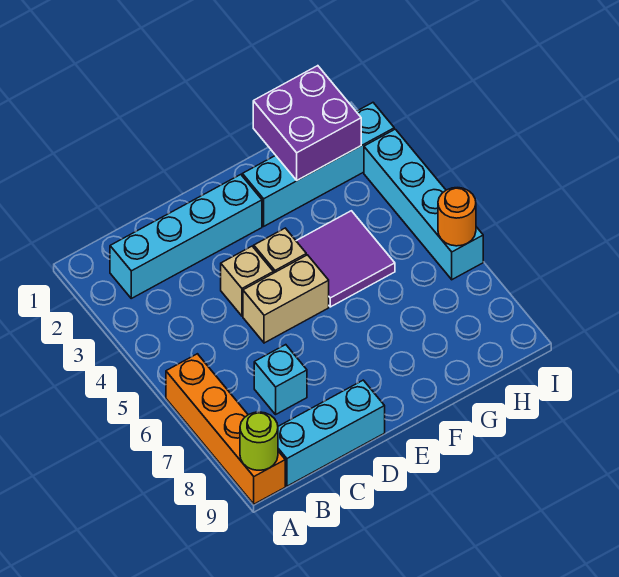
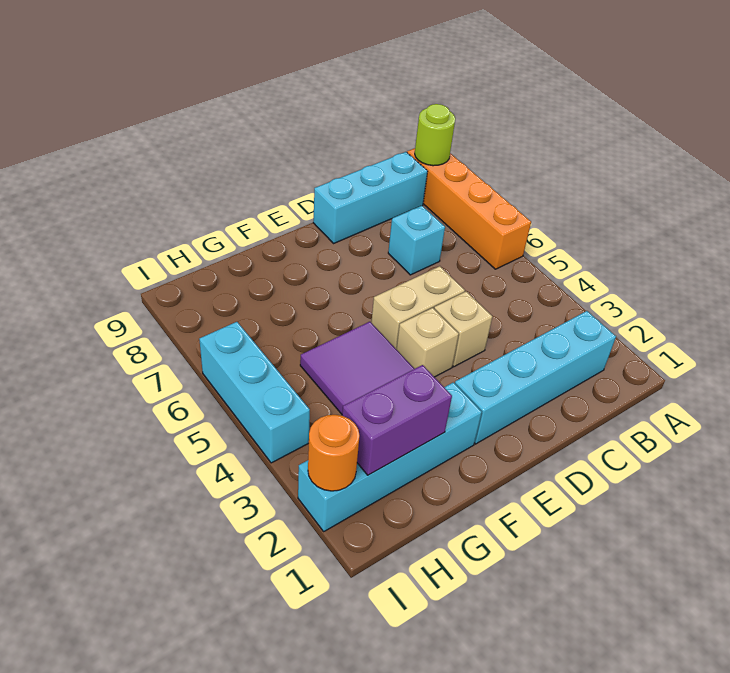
purple 2x2 brick [253,66,361,180] -> purple 1x2 brick [342,365,452,475]
cyan 1x4 brick [364,129,483,280] -> cyan 1x3 brick [199,322,310,463]
orange 1x1 round brick [438,188,476,246] -> orange 1x1 round brick moved to [308,415,360,491]

